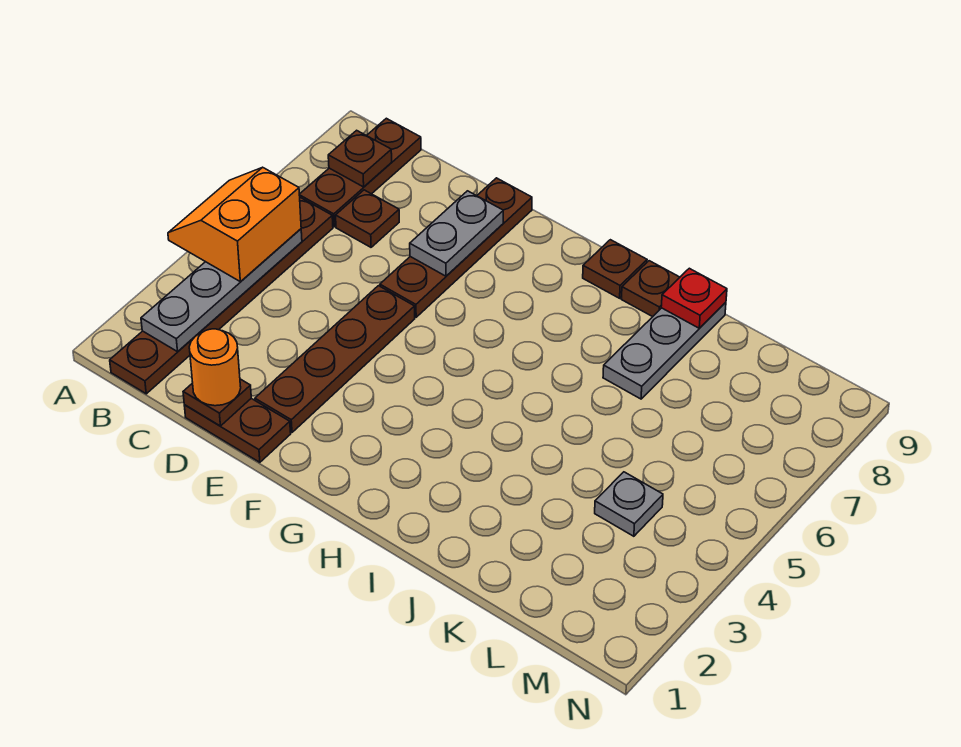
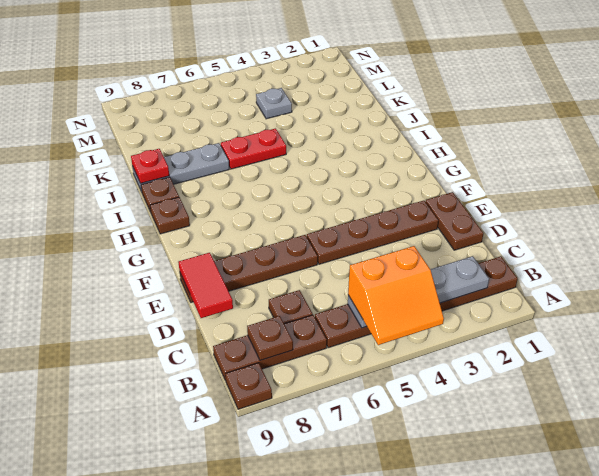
brown 1x1 plate [183,379,251,426] -> brown 1x1 plate moved to [225,363,272,409]
orange 1x1 round brick [189,329,241,406] -> none
none -> red 1x2 tile [178,253,233,318]
grey 1x2 plate [410,191,503,276] -> none
none -> red 1x2 plate [221,128,286,169]

